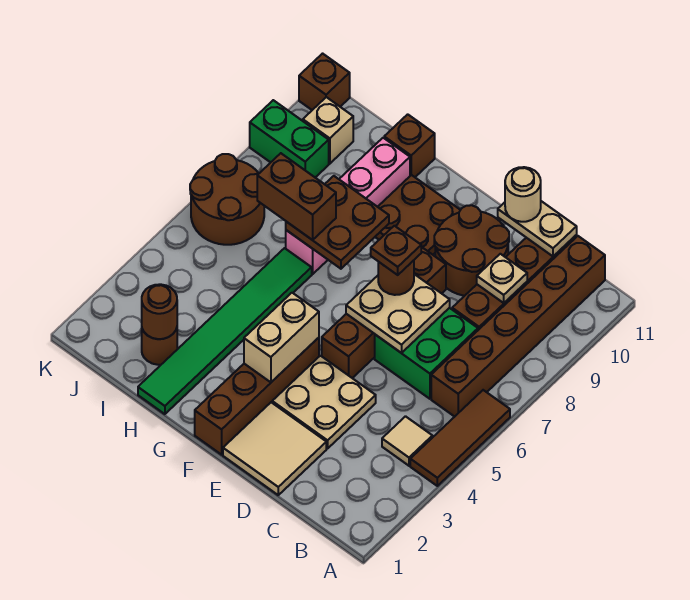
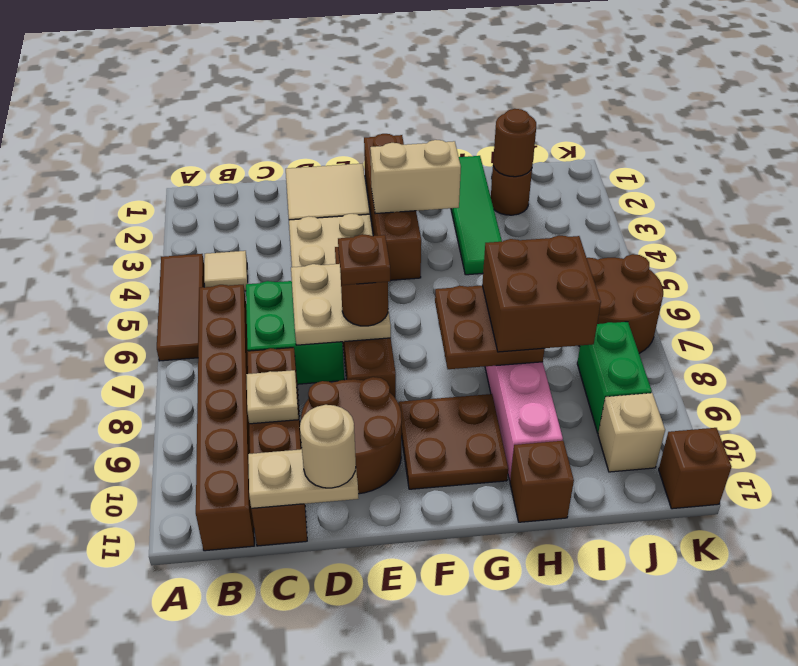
tan 1x2 brick [244,293,319,382] -> tan 1x2 brick turned to [370,140,461,214]
green 1x6 tile [138,248,312,414] -> green 1x4 tile [451,156,502,275]
brown 1x2 brick [257,153,336,240] -> brown 2x2 brick [482,236,601,352]
green 1x2 brick [250,100,329,177] -> green 1x2 brick turned to [577,322,652,433]

